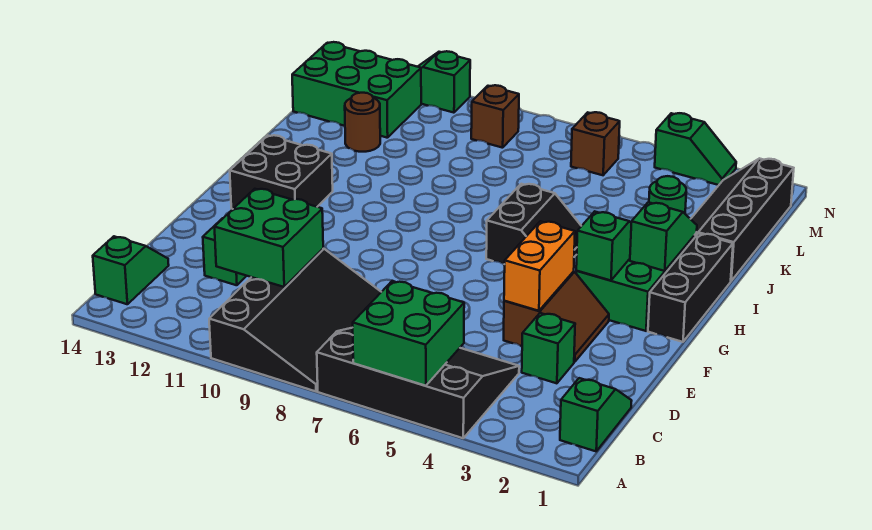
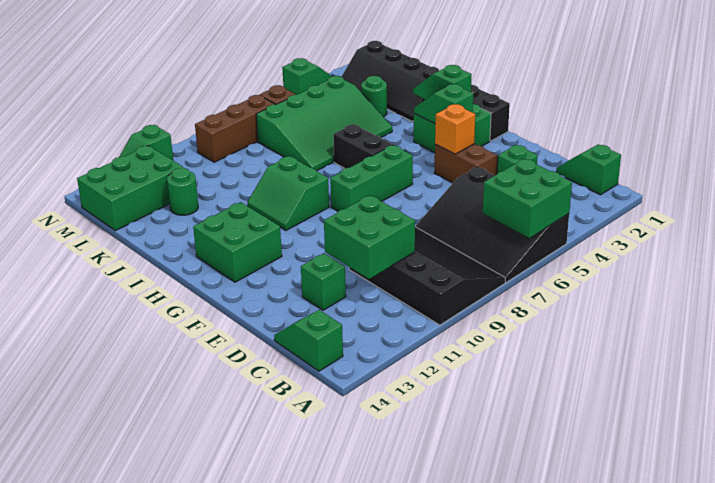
black 3x4 slope [317,328,519,438] -> black 3x4 slope turned to [416,167,569,282]
orange 1x2 brick [504,221,575,311] -> orange 1x1 brick [435,104,475,154]
none -> green 1x3 brick [330,145,413,211]
black 2x2 brick [230,135,333,209] -> green 2x2 brick [193,202,282,282]
none -> green 2x2 slope [247,156,329,231]
none -> green 3x4 slope [256,76,392,171]
brown 1x1 round brick [345,93,380,152] -> green 1x1 round brick [167,168,198,215]
brown 1x1 brick [471,85,519,148] -> brown 1x3 brick [195,95,275,162]

